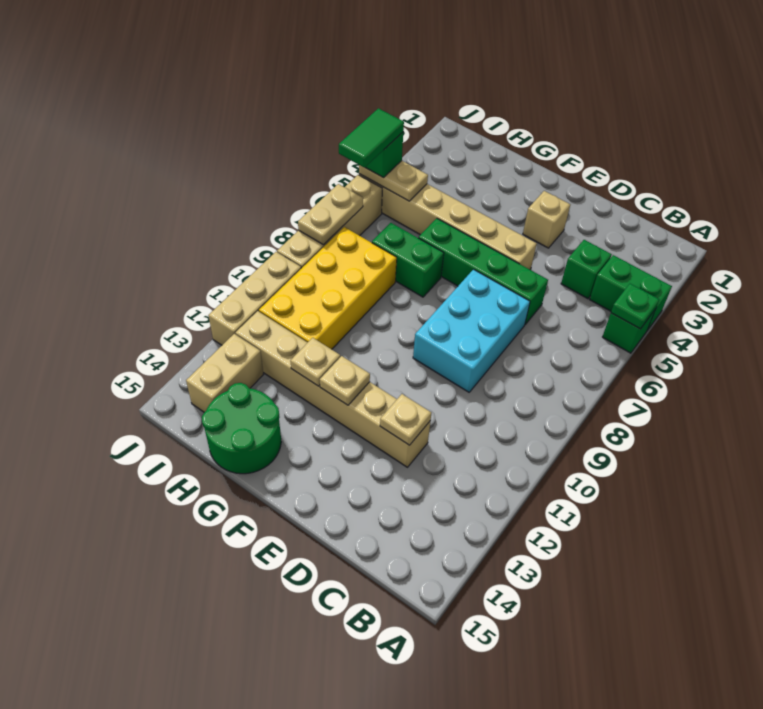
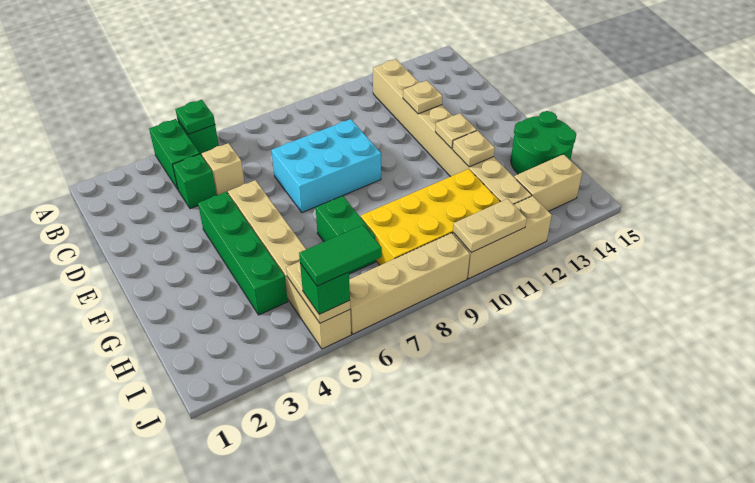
green 1x4 brick [419,218,548,325] -> green 1x4 brick moved to [198,192,288,315]
tan 1x6 brick [235,311,430,467] -> tan 1x8 brick [373,59,532,205]
tan 1x1 brick [523,191,570,248] -> tan 1x1 brick moved to [202,143,245,195]
tan 1x2 plate [298,184,363,245] -> tan 1x2 plate moved to [453,199,527,253]

